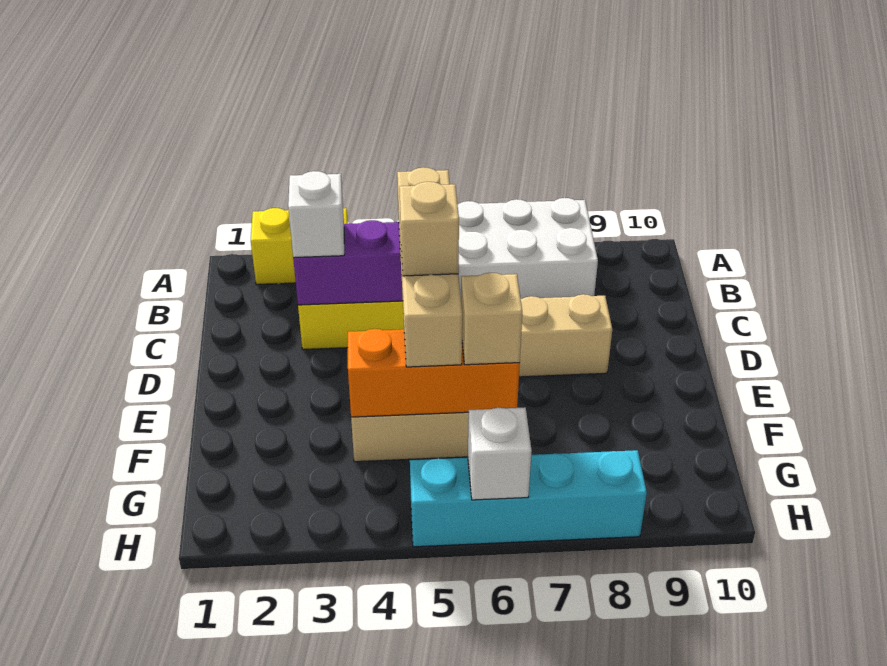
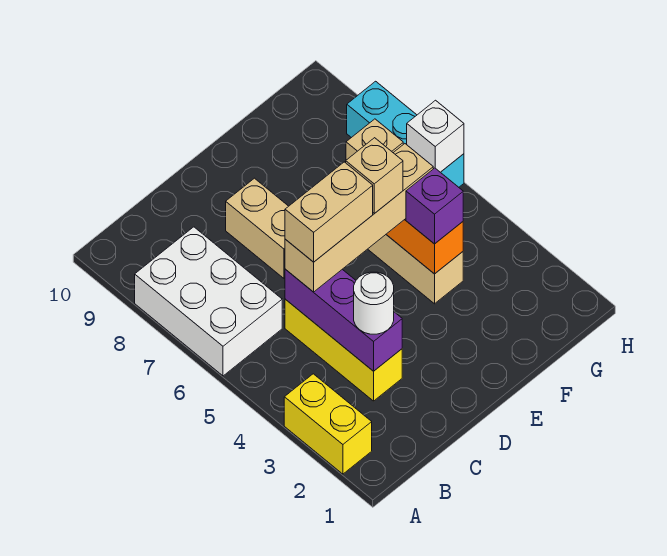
white 1x1 brick [288,171,344,258] -> white 1x1 round brick [354,272,394,334]
none -> tan 1x2 brick [285,162,373,262]
none -> purple 1x1 brick [406,168,463,244]
cyan 1x4 brick [410,450,647,547] -> cyan 1x3 brick [347,81,464,187]

